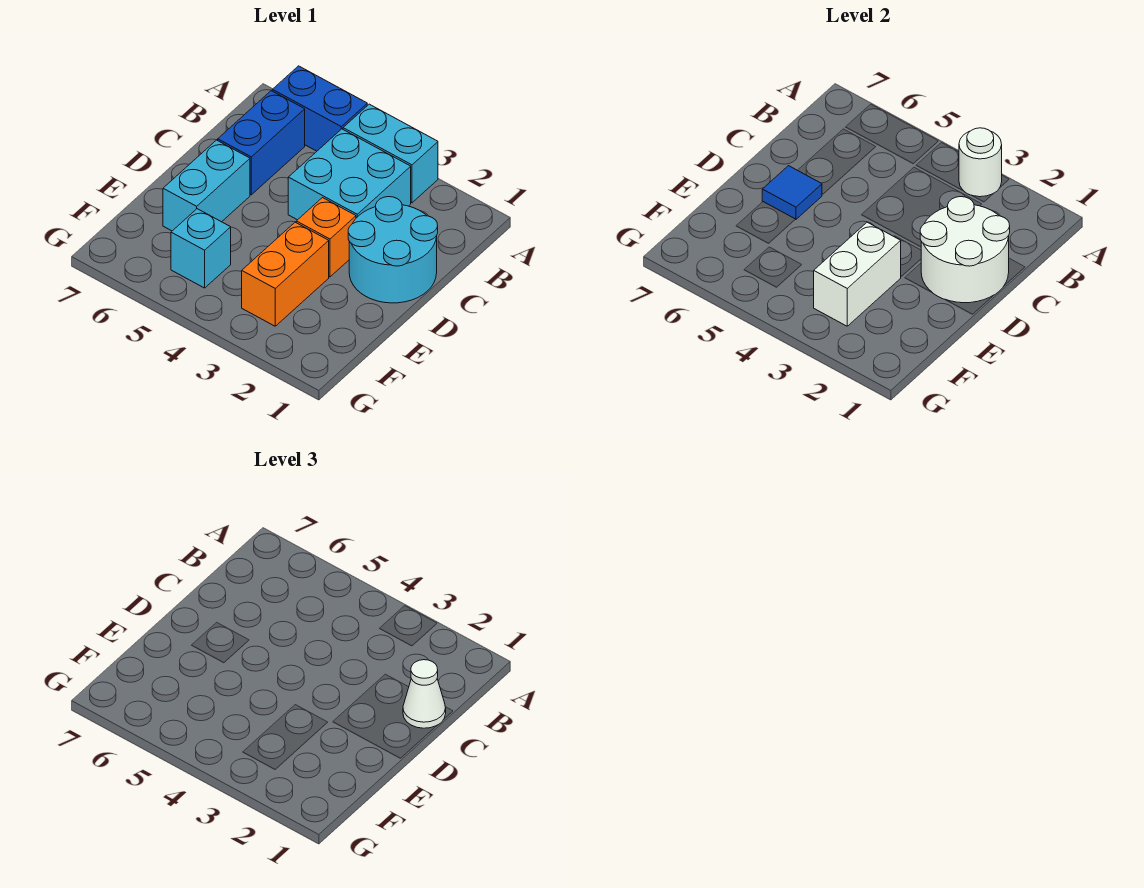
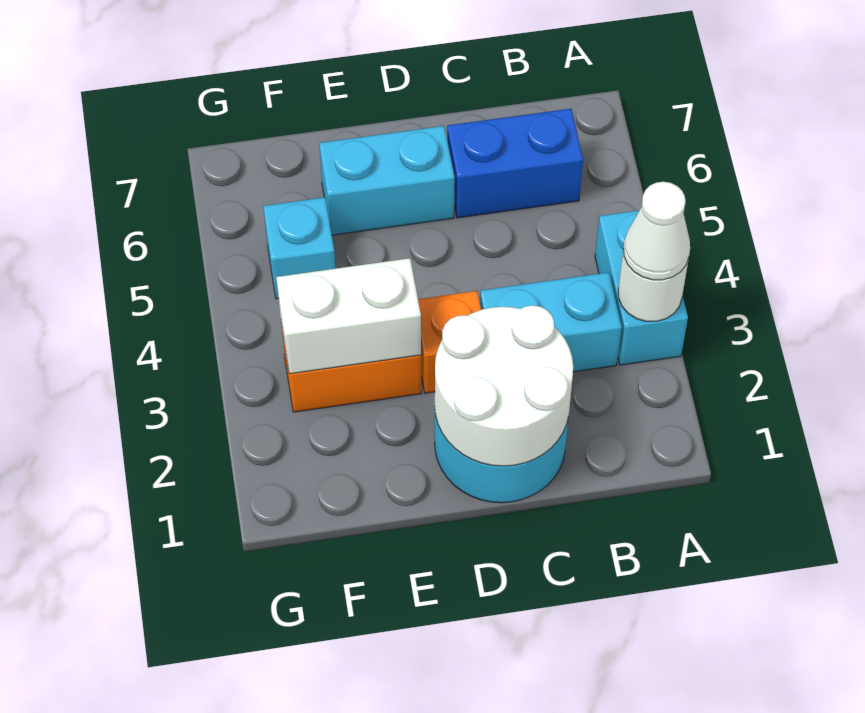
blue 1x2 brick [272,66,367,151] -> none
cyan 2x2 brick [288,129,411,220] -> cyan 1x2 brick [480,272,622,372]
white 1x1 cone [403,660,446,728] -> white 1x1 cone moved to [624,182,690,280]
blue 1x1 tile [762,166,822,219] -> none

